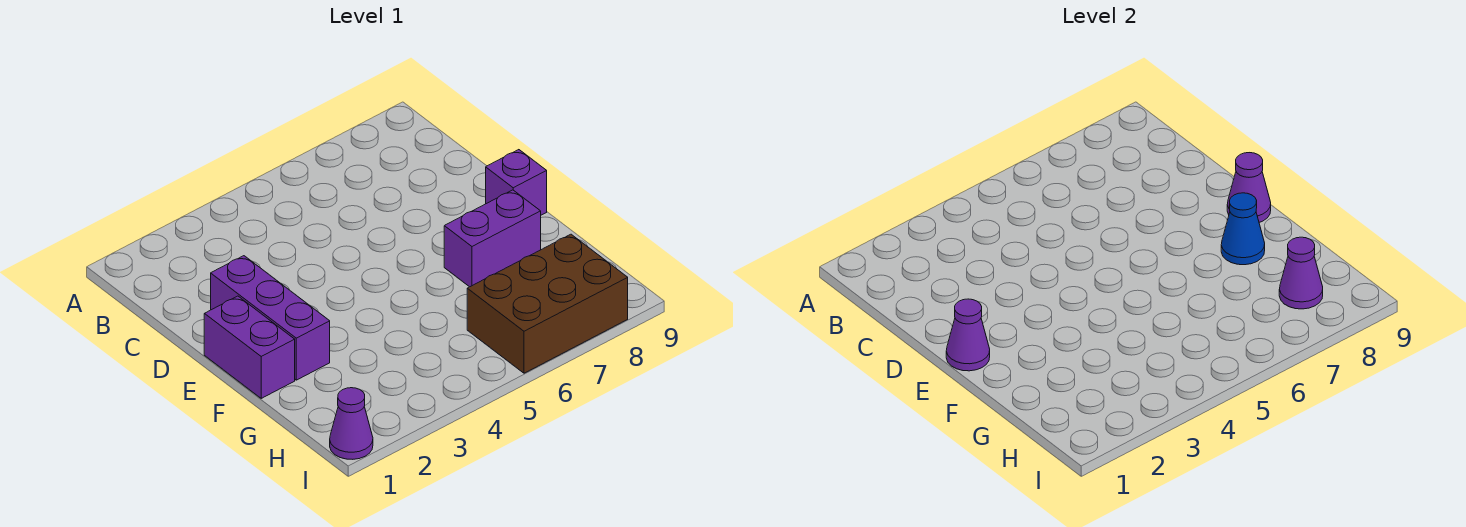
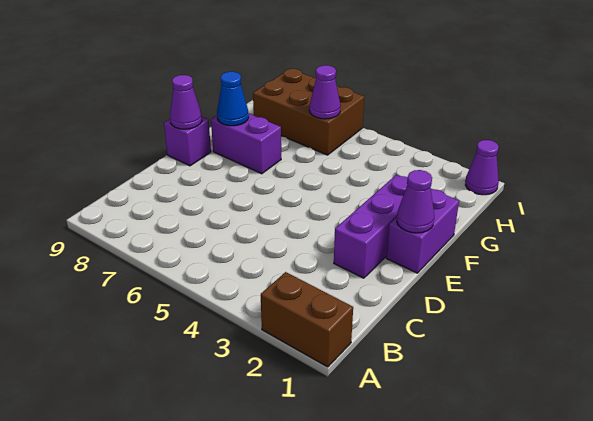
none -> brown 1x2 brick [261,272,353,367]
purple 1x1 cone [1279,237,1323,309] -> purple 1x1 cone moved to [309,65,341,119]

